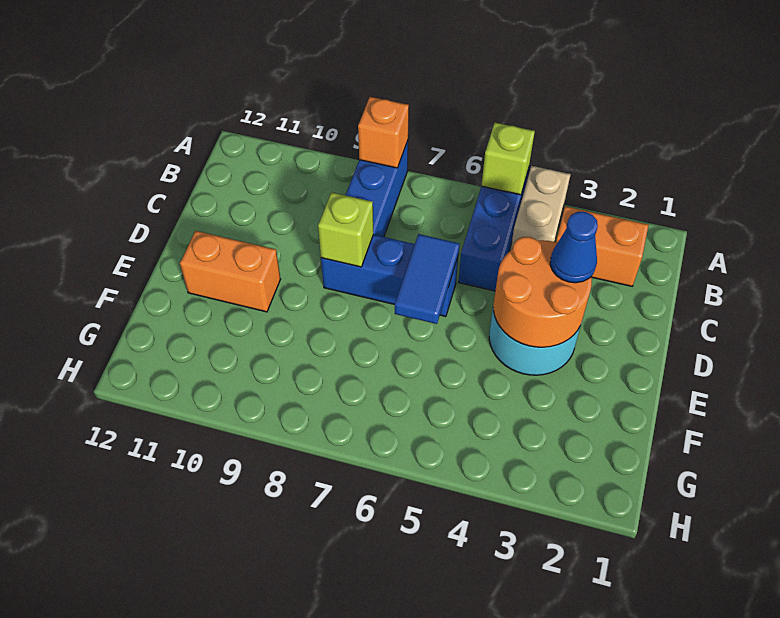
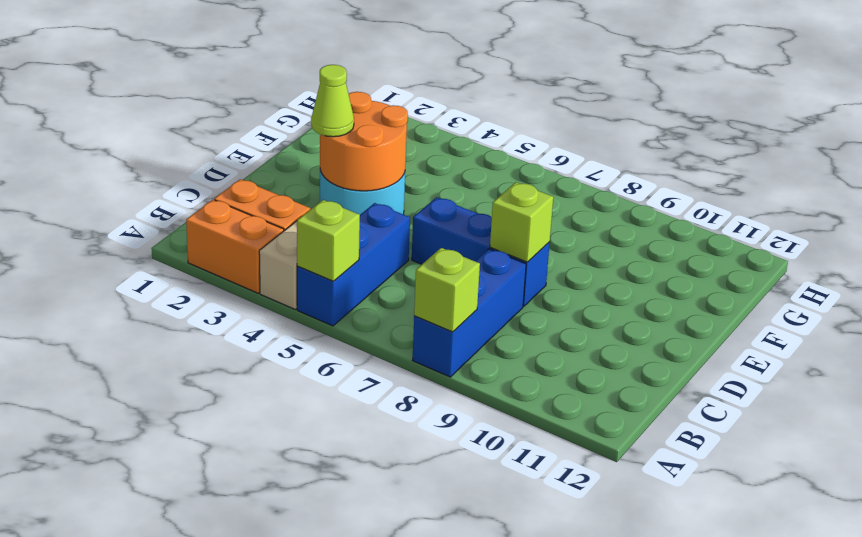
orange 1x1 brick [358,97,409,168] -> lime 1x1 brick [414,248,480,332]
blue 1x1 cone [550,212,598,283] -> lime 1x1 cone [311,65,354,137]
blue 1x2 tile [395,234,459,324] -> none
orange 1x2 brick [180,231,281,312] -> orange 1x2 brick moved to [186,200,284,293]

